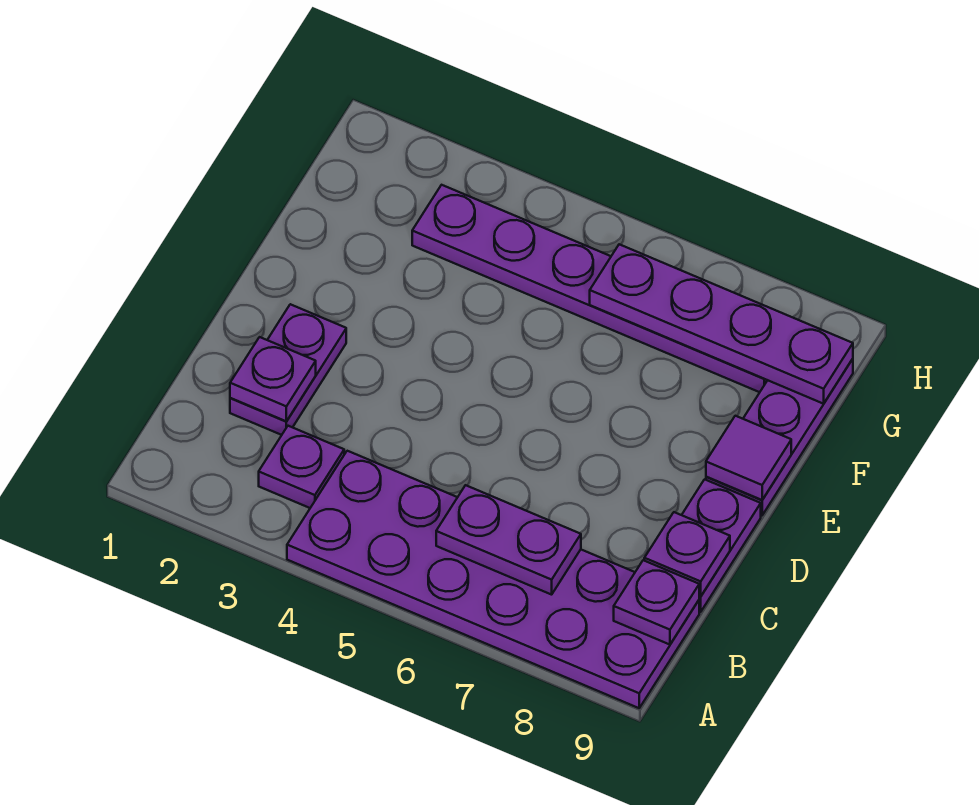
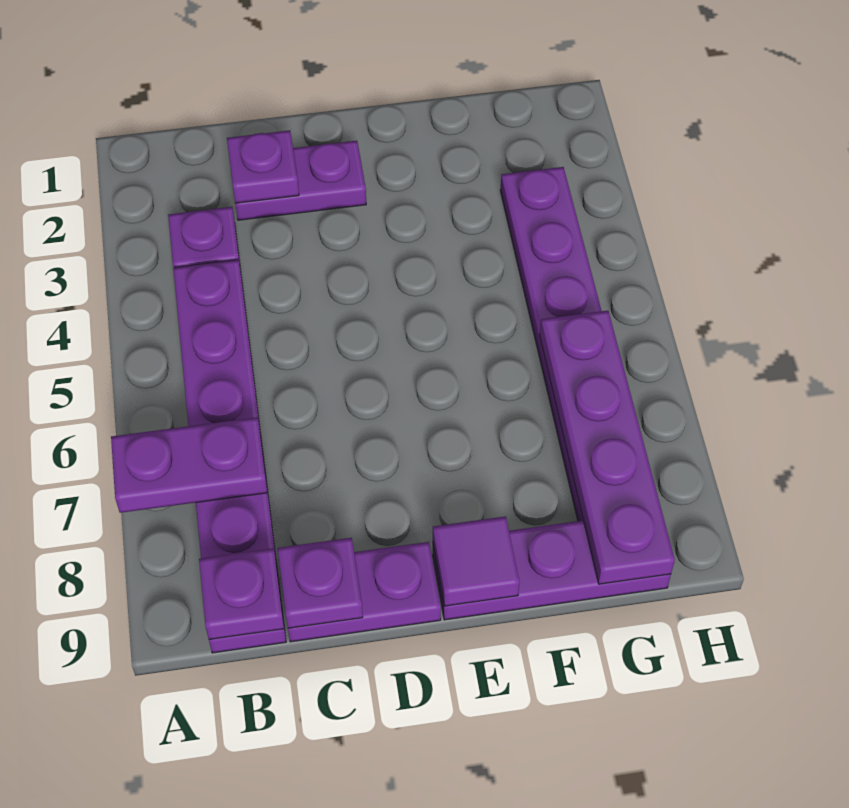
purple 2x6 plate [287,451,699,708] -> purple 1x6 plate [173,260,286,653]
purple 1x2 plate [436,485,581,595] -> purple 1x2 plate turned to [111,417,267,513]

